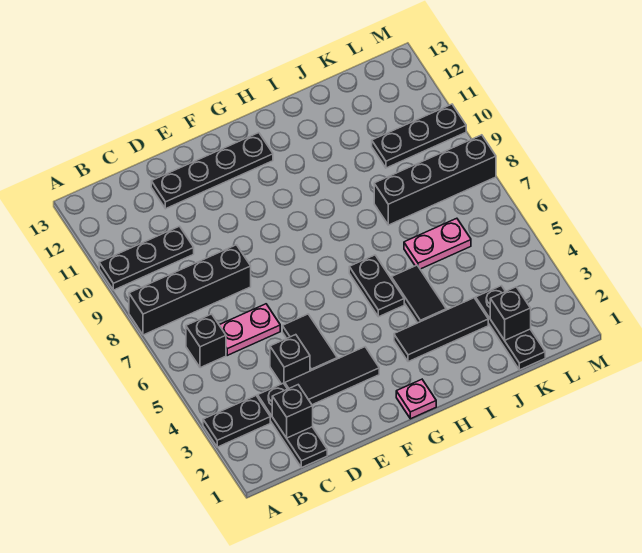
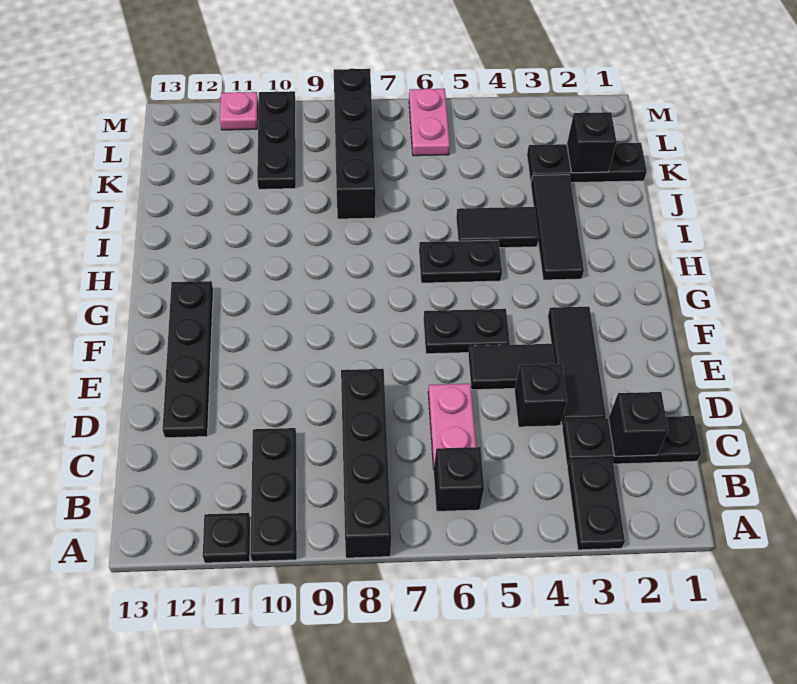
none -> black 1x1 plate [203,513,250,563]
none -> black 1x2 plate [424,309,510,354]
pink 1x1 plate [396,379,436,419] -> pink 1x1 plate moved to [220,92,258,130]
pink 1x2 plate [404,218,471,269] -> pink 1x2 plate moved to [409,89,450,156]

